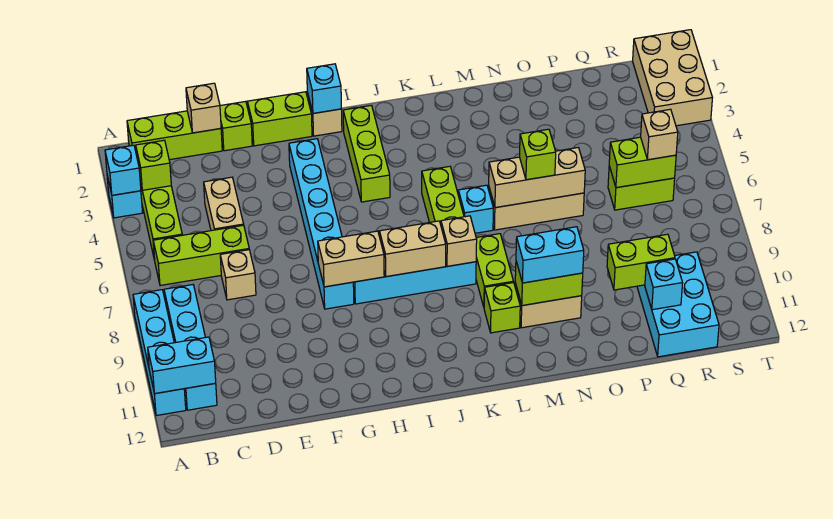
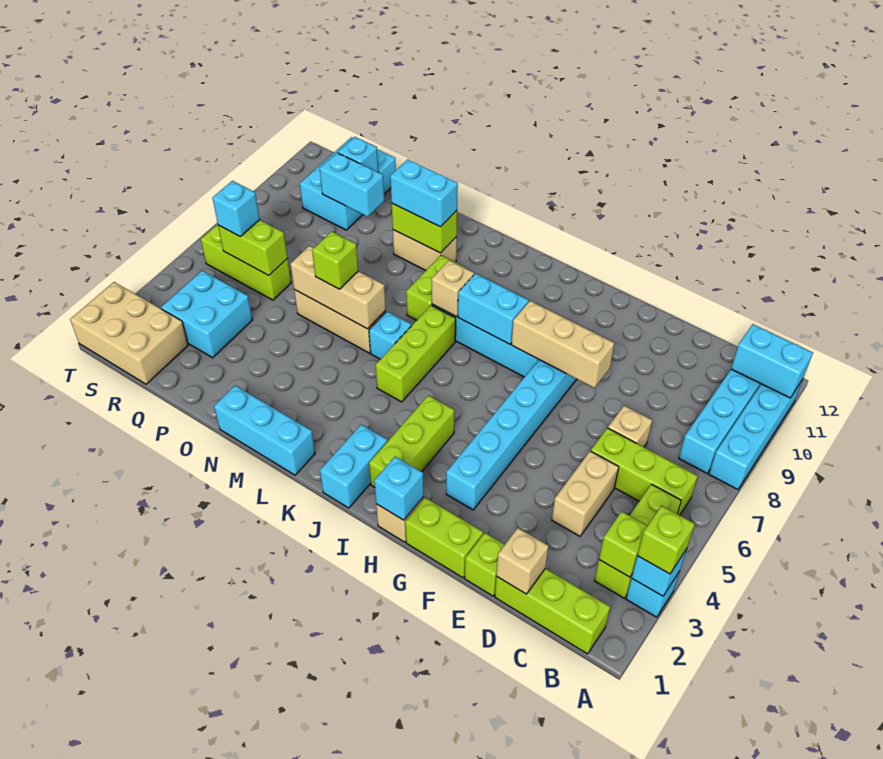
tan 1x2 brick [318,231,384,287] -> tan 1x3 brick [511,301,614,388]
tan 1x2 brick [380,221,446,277] -> cyan 1x2 brick [458,273,529,344]
none -> cyan 1x2 brick [320,425,387,508]
none -> cyan 1x3 brick [214,386,315,475]
lime 1x1 brick [484,282,520,333] -> lime 1x1 brick moved to [637,506,695,574]
lime 1x2 brick [607,234,675,290] -> cyan 1x2 brick [320,153,384,217]
none -> cyan 2x2 brick [161,271,252,358]
lime 1x2 brick [608,166,675,210] -> lime 1x3 brick [201,224,291,300]
tan 1x1 brick [641,109,678,160] -> cyan 1x1 brick [213,181,260,236]
tan 2x3 brick [633,30,712,126] -> tan 2x3 brick turned to [70,282,188,384]

